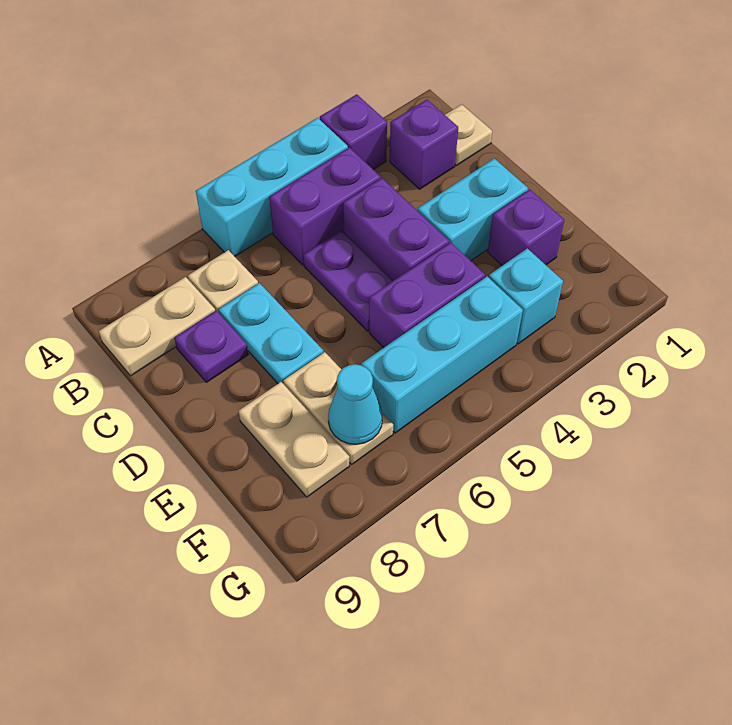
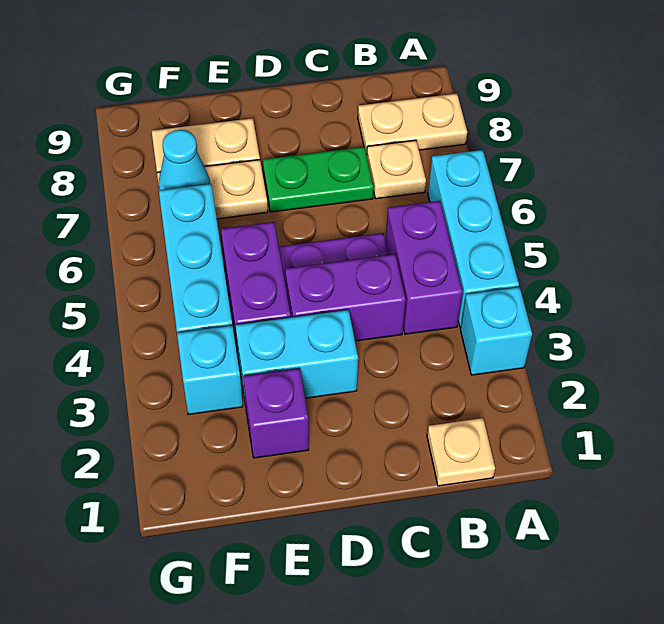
purple 1x1 brick [320,94,387,170] -> cyan 1x1 brick [460,287,532,375]
purple 1x1 brick [390,100,458,189] -> none
tan 1x2 plate [99,277,215,376] -> tan 1x2 plate turned to [358,94,467,154]
cyan 1x2 plate [219,283,323,384] -> green 1x2 plate [263,147,374,212]
purple 1x1 plate [174,311,248,382] -> none
cyan 1x2 brick [418,158,528,261] -> cyan 1x2 brick turned to [236,310,358,405]

